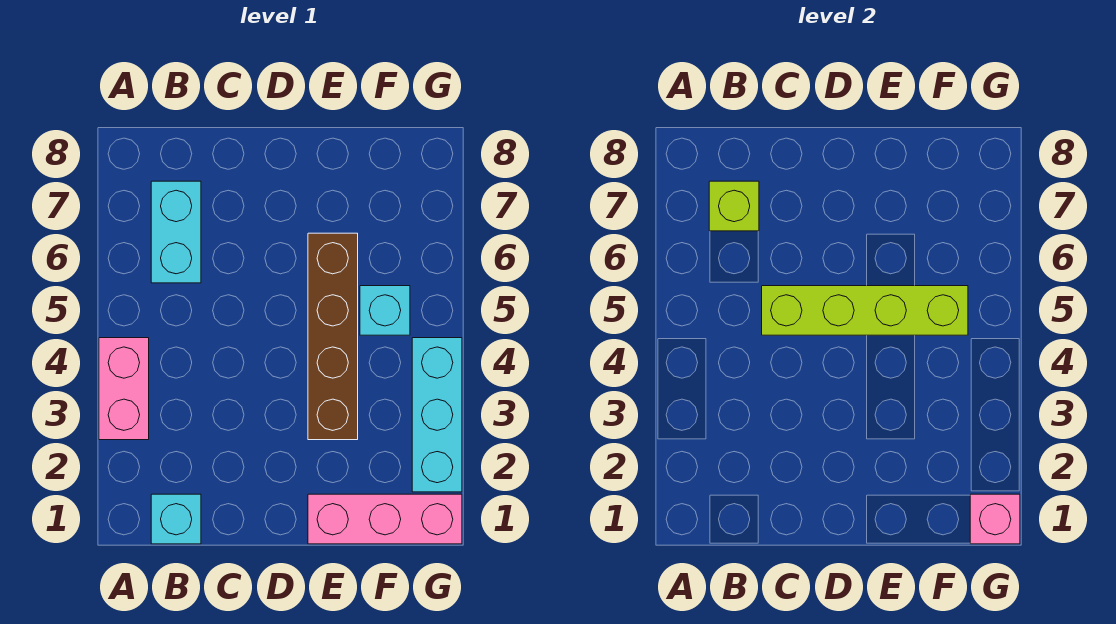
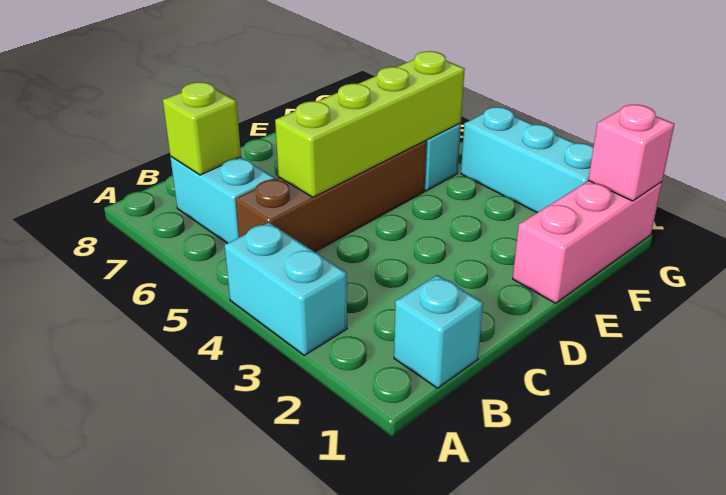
pink 1x2 brick [99,338,149,440] -> cyan 1x2 brick [225,223,347,355]
brown 1x4 brick [308,233,358,440] -> brown 1x4 brick turned to [235,140,427,252]

